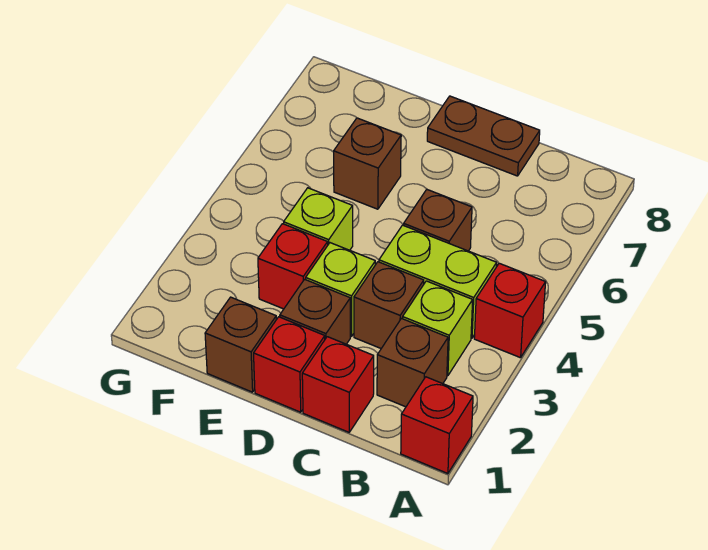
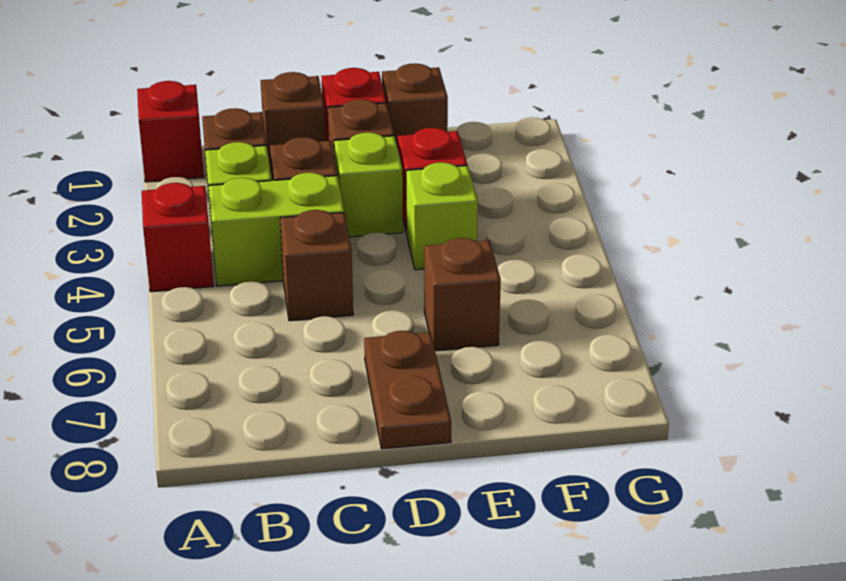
red 1x1 brick [302,337,374,432] -> brown 1x1 brick [261,72,325,172]
brown 1x2 plate [427,96,540,176] -> brown 1x2 plate turned to [364,331,451,449]

